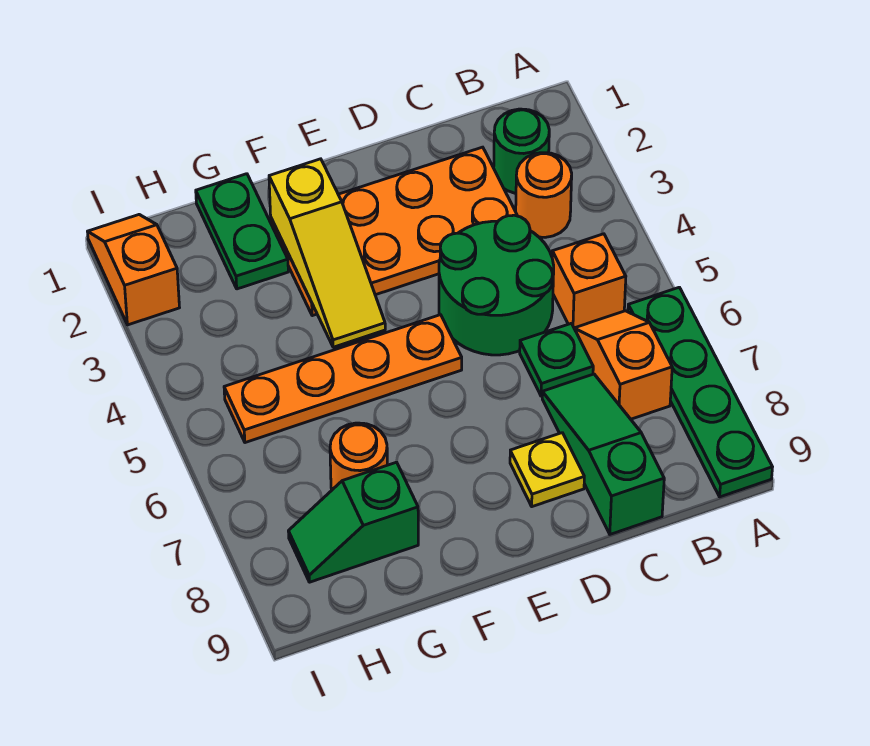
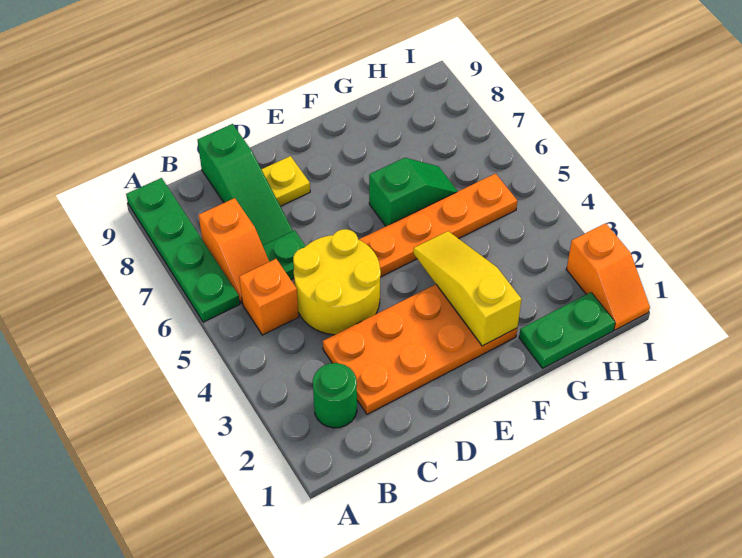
orange 1x1 round brick [516,153,572,237] -> none
green 2x2 round brick [439,215,554,355] -> yellow 2x2 round brick [293,229,381,335]
green 1x2 plate [196,174,288,289] -> green 1x2 plate turned to [519,292,615,368]
orange 1x1 round brick [330,423,387,490] -> none
green 1x2 slope [288,462,418,582] -> green 1x2 slope moved to [369,158,458,226]

